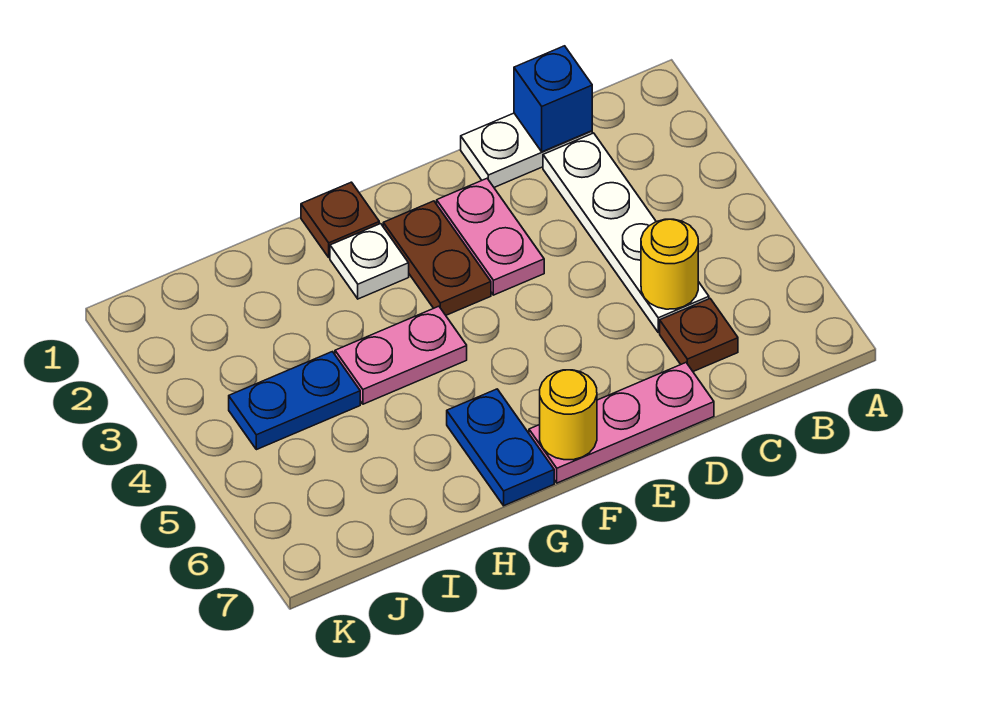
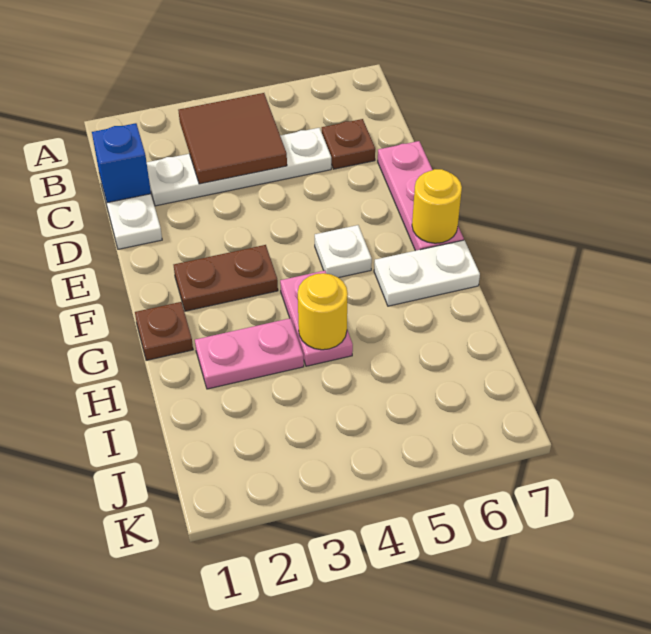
none -> brown 2x2 tile [178,93,287,184]
yellow 1x1 round brick [641,219,698,309] -> yellow 1x1 round brick moved to [298,273,348,350]
pink 1x2 plate [437,179,544,295] -> pink 1x2 plate moved to [195,318,304,389]
white 1x1 plate [330,224,409,299] -> white 1x1 plate moved to [315,225,372,278]
blue 1x2 plate [447,389,554,506] -> white 1x2 plate [374,240,480,306]
blue 1x2 plate [229,352,360,450] -> none

